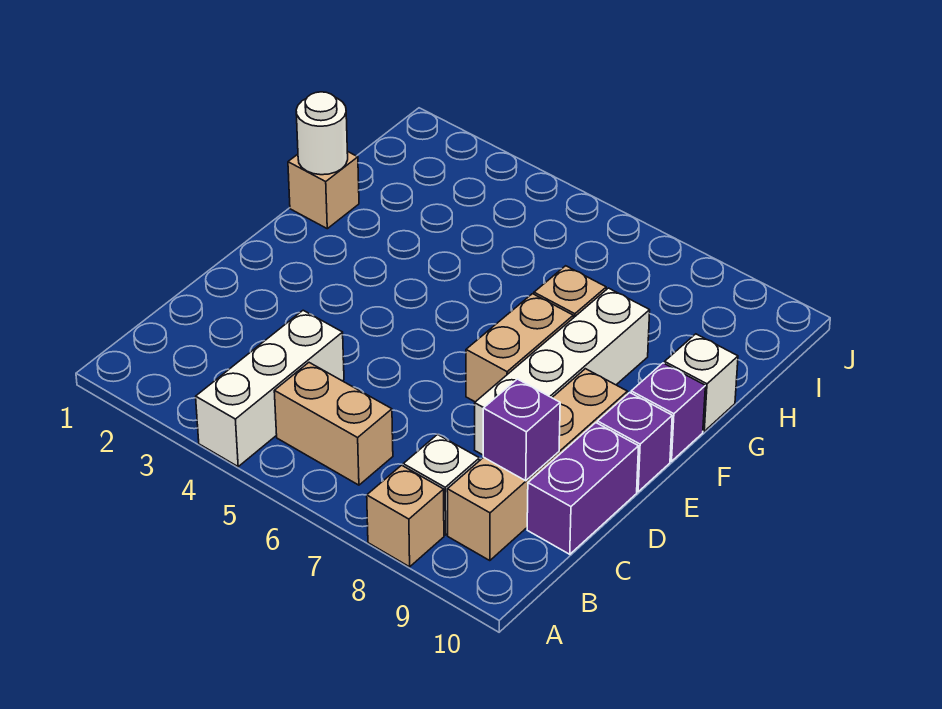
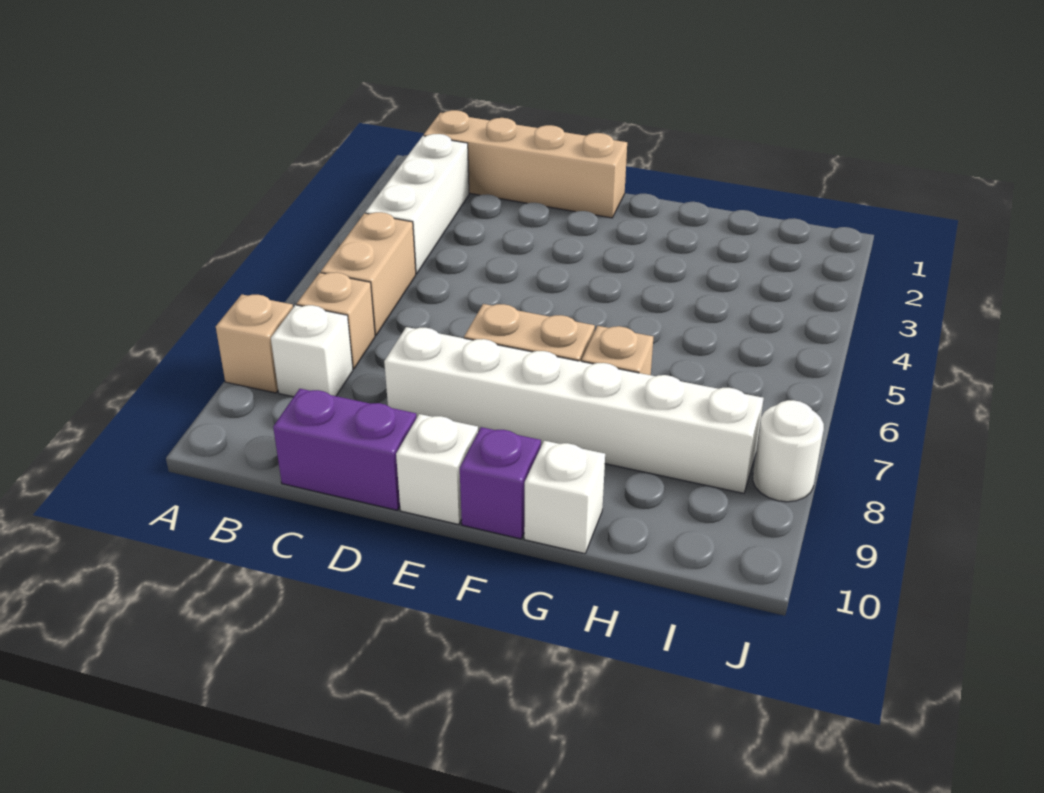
white 1x3 brick [196,310,344,467] -> white 1x3 brick turned to [365,134,469,274]
tan 1x4 brick [447,369,627,561] -> tan 1x4 brick moved to [424,110,627,218]
purple 1x1 brick [483,379,560,481] -> none
white 1x4 brick [475,288,650,455] -> white 1x6 brick [384,327,764,493]
purple 1x1 brick [597,393,672,492] -> white 1x1 brick [396,414,478,524]
tan 1x1 brick [288,151,359,229] -> tan 1x1 brick moved to [297,272,375,369]
white 1x1 round brick [296,92,348,175] -> white 1x1 round brick moved to [753,400,824,502]

